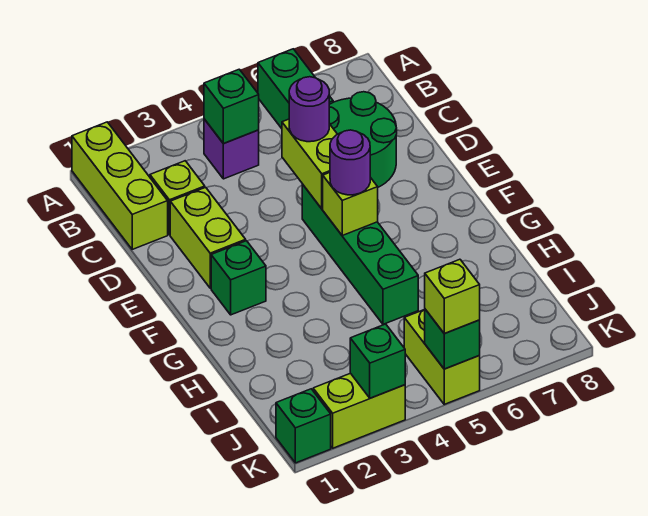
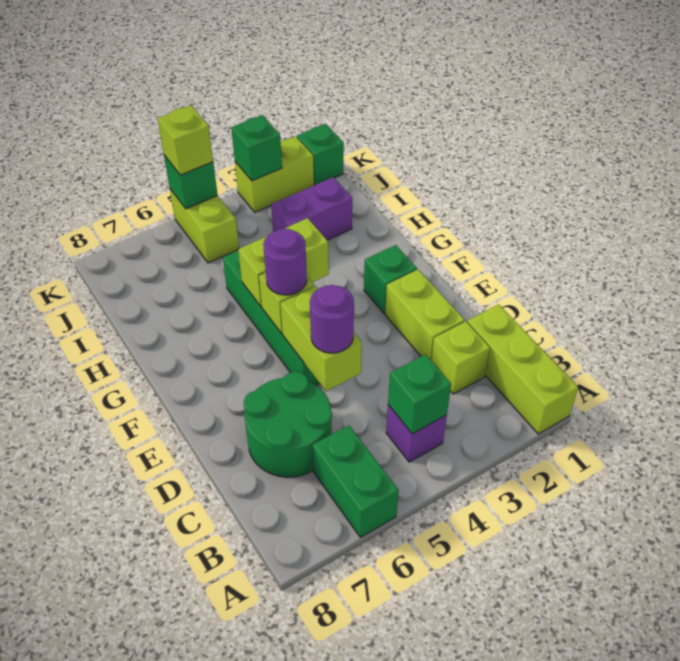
none -> lime 1x2 brick [238,218,329,306]
none -> purple 1x2 brick [271,177,352,240]

